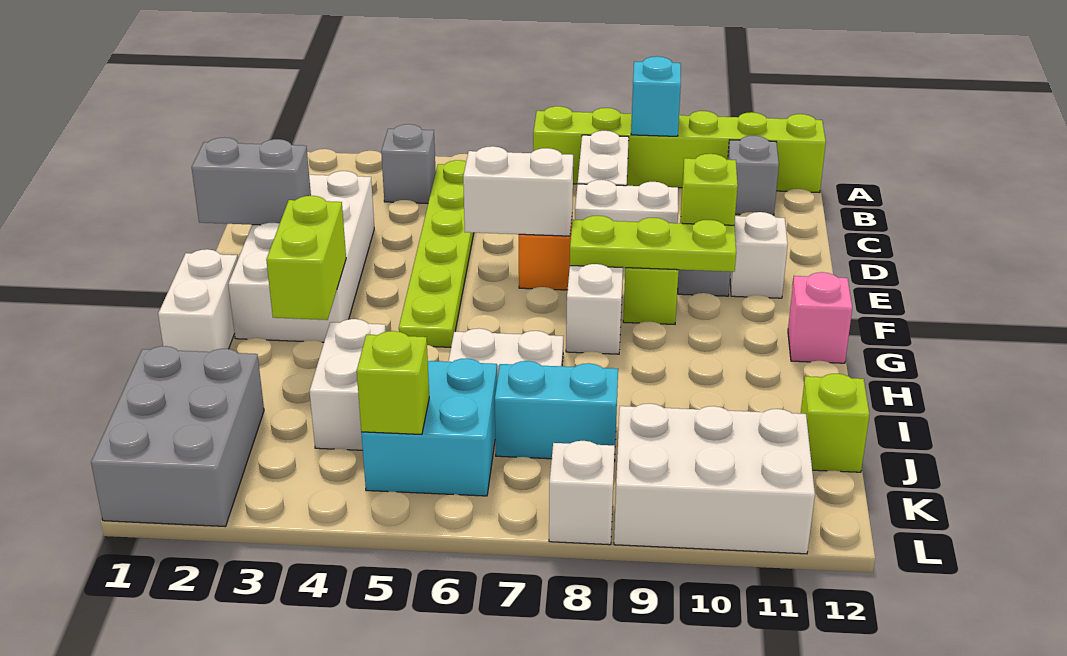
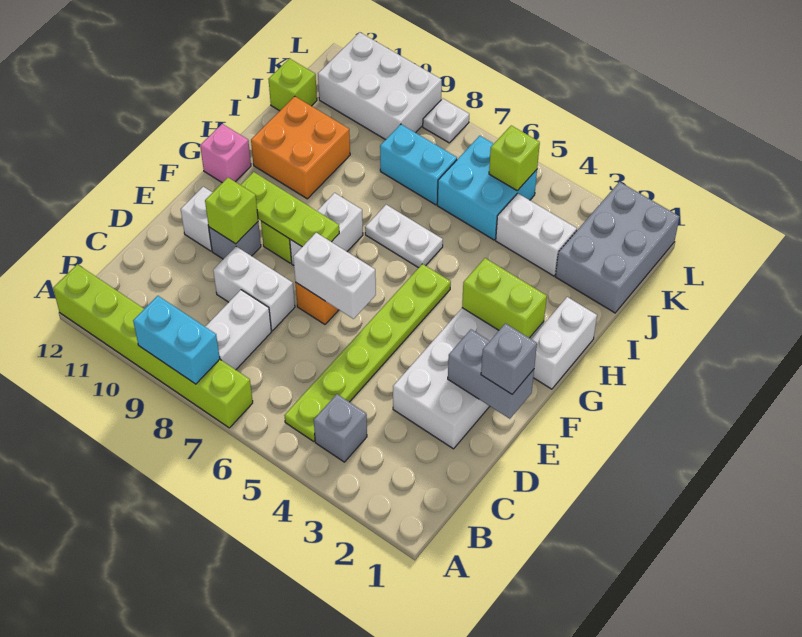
cyan 1x1 brick [631,56,681,136] -> cyan 1x2 brick [133,296,220,384]
grey 1x1 brick [728,135,779,216] -> grey 1x1 brick moved to [481,323,537,394]
lime 1x2 brick [266,196,346,320] -> lime 1x2 brick turned to [462,258,547,338]
none -> orange 2x2 brick [251,96,350,199]
white 1x2 brick [309,319,386,450] -> white 1x2 brick turned to [496,193,577,276]
white 1x1 brick [549,441,615,545] -> white 1x1 plate [423,98,469,143]

